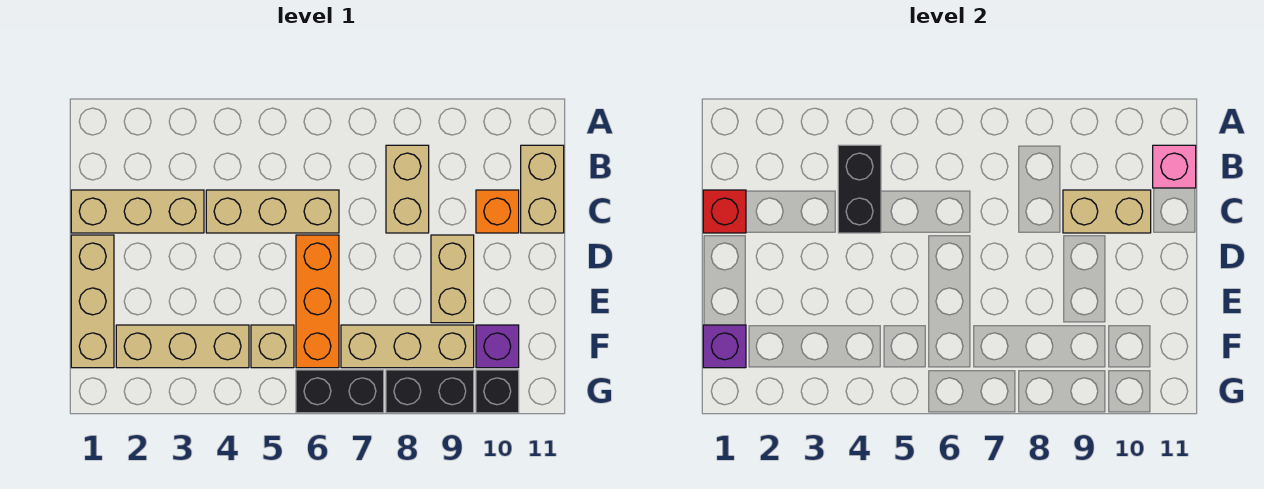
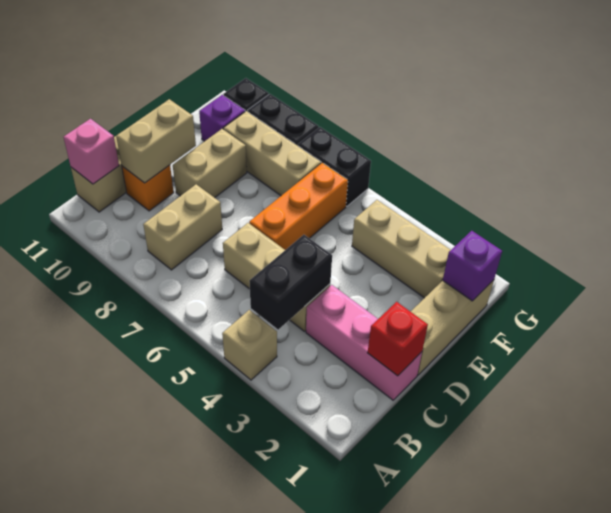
tan 1x3 brick [71,190,204,233] -> pink 1x3 brick [306,285,422,400]
tan 1x2 brick [1063,190,1151,233] -> tan 1x2 brick turned to [116,99,196,183]
tan 1x1 brick [251,325,294,368] -> tan 1x1 brick moved to [222,310,277,380]

